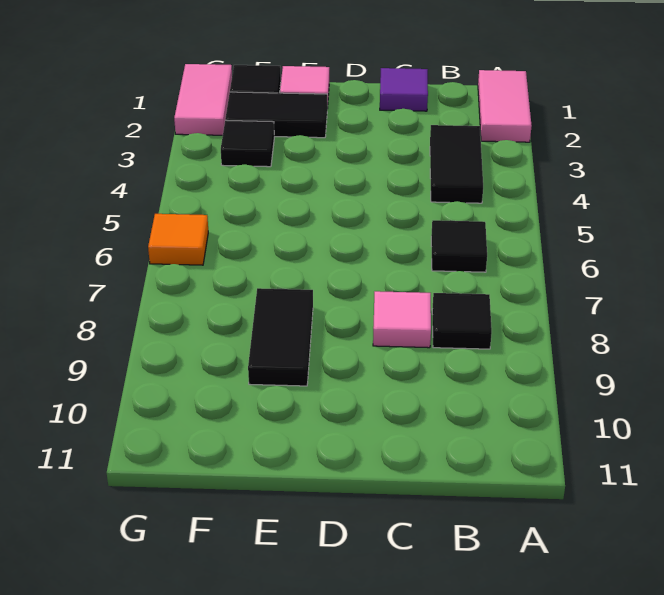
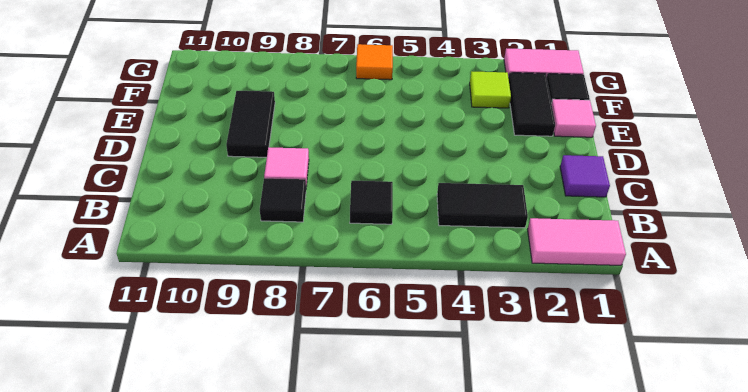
black 1x2 tile [248,288,313,386] -> black 1x2 tile turned to [226,91,275,157]
black 1x1 tile [221,120,274,167] -> lime 1x1 tile [470,71,511,108]

